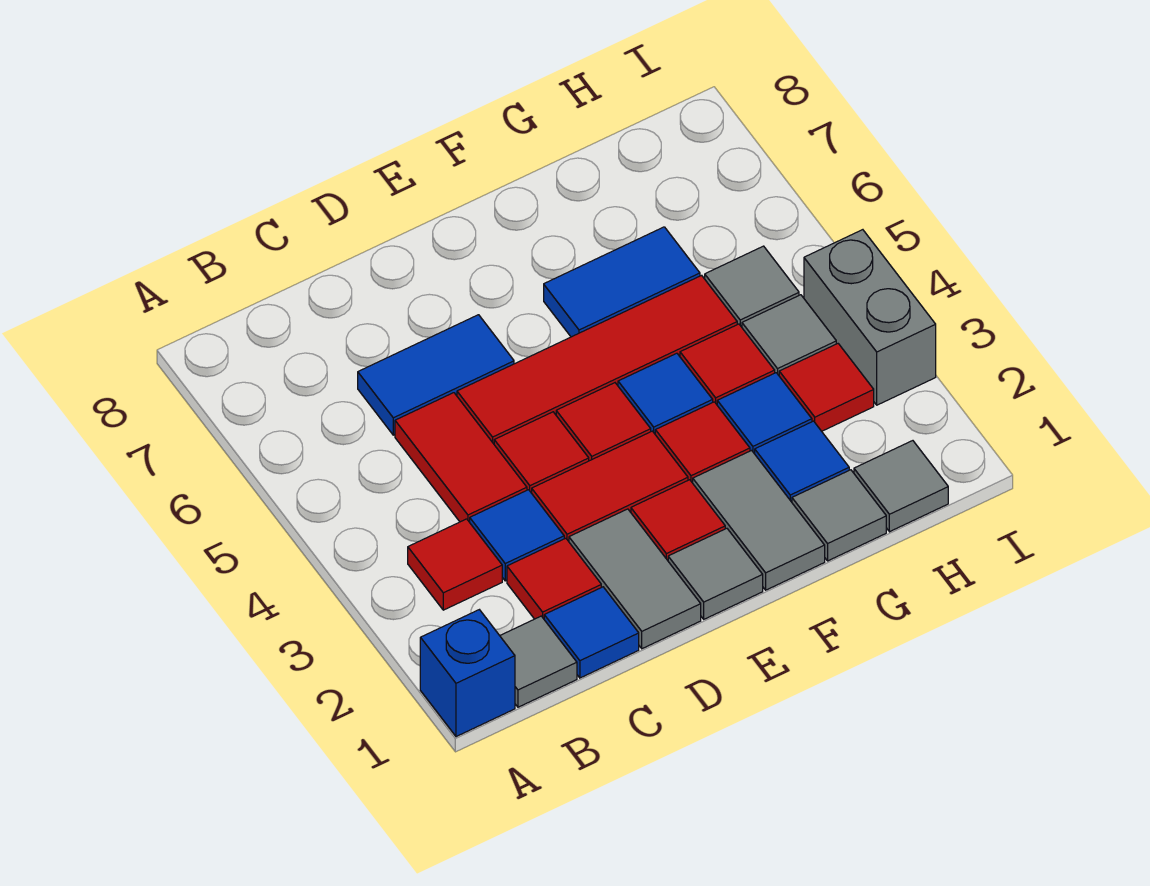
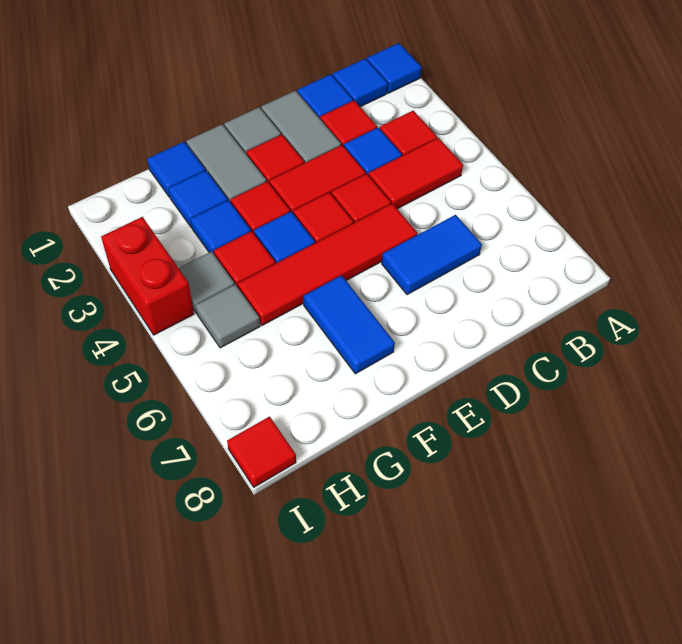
blue 1x1 brick [420,610,515,737] -> blue 1x1 tile [367,43,422,93]
grey 1x1 tile [500,616,577,707] -> blue 1x1 tile [333,59,388,107]
red 1x2 tile [395,393,527,522] -> red 1x2 tile turned to [368,138,463,209]
blue 1x2 tile [544,227,700,337] -> blue 1x2 tile turned to [304,275,395,374]
grey 1x1 tile [792,470,886,561] -> blue 1x1 tile [147,142,205,197]
grey 1x1 tile [854,441,948,532] -> none
red 1x1 tile [779,344,874,431] -> red 1x1 tile moved to [227,417,296,487]
grey 1x2 brick [804,230,936,405] -> red 1x2 brick [101,217,194,335]

